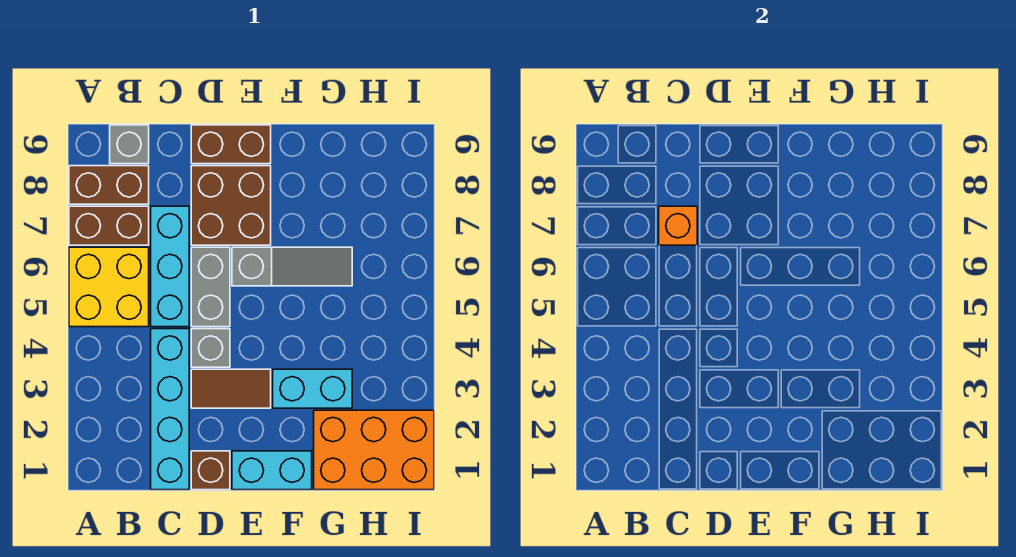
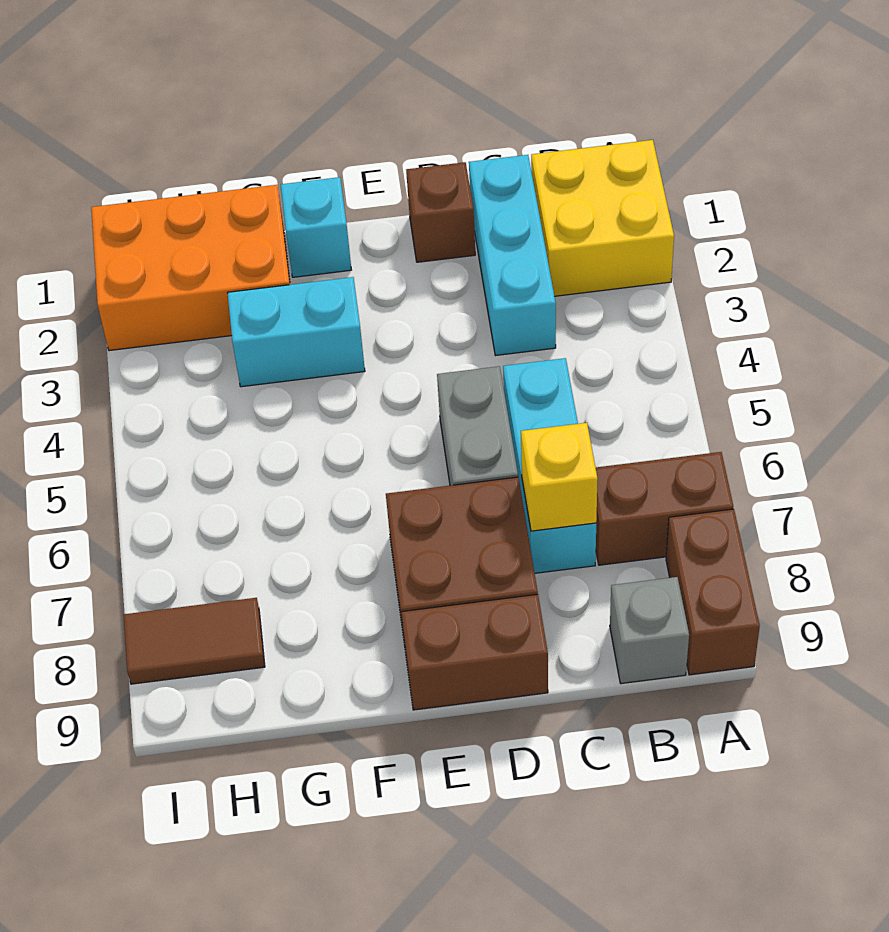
yellow 2x2 brick [69,247,149,327] -> yellow 2x2 brick moved to [531,140,674,296]
brown 1x2 brick [69,166,149,204] -> brown 1x2 brick turned to [666,509,760,675]
cyan 1x4 brick [151,329,189,490] -> cyan 1x3 brick [469,155,556,356]
orange 1x1 brick [659,206,697,245] -> yellow 1x1 brick [521,423,598,531]
brown 1x2 tile [191,369,271,408] -> brown 1x2 tile moved to [124,598,265,684]
grey 1x1 brick [191,329,230,367] -> none
cyan 1x2 brick [232,451,312,490] -> cyan 1x1 brick [281,177,351,277]
grey 1x3 slope [232,247,352,286] -> none

